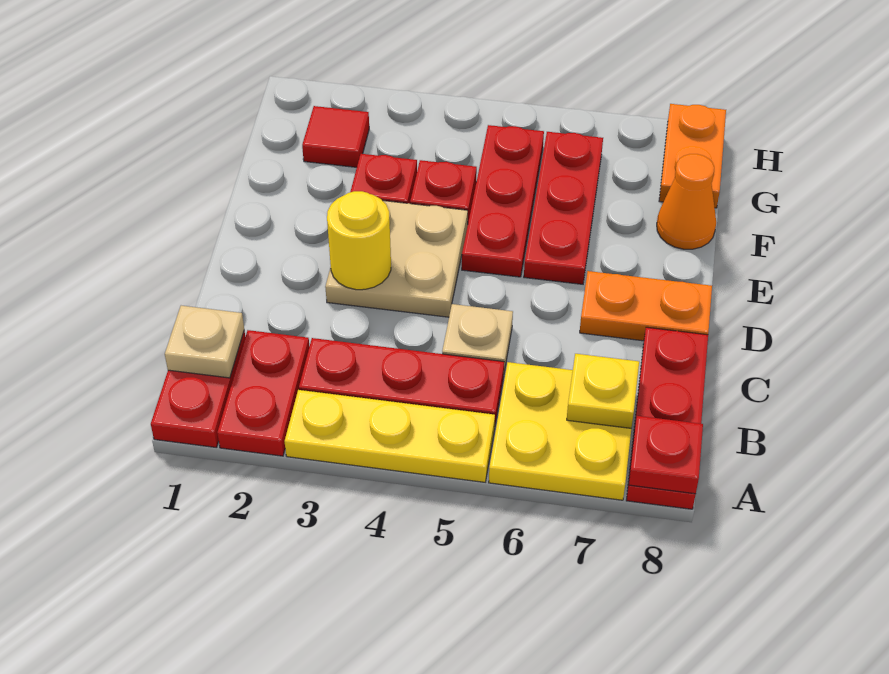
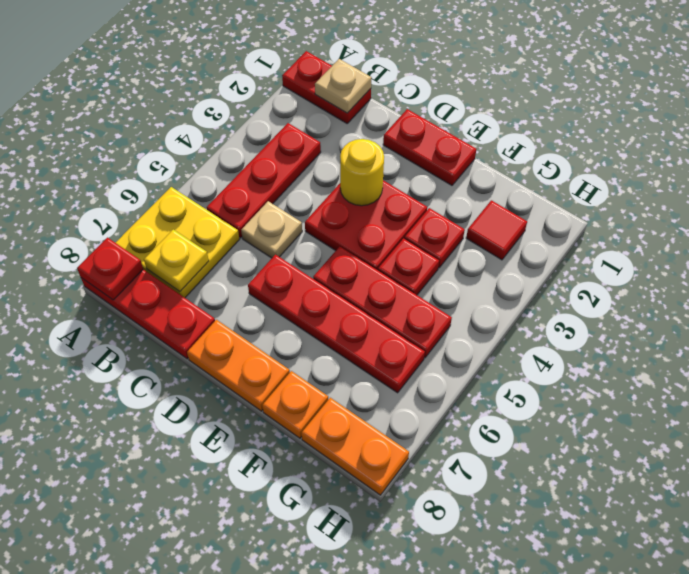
red 1x2 plate [217,330,310,456] -> red 1x2 plate moved to [383,109,476,185]
yellow 1x3 plate [285,390,495,482] -> none
tan 2x2 plate [325,201,468,317] -> red 2x2 plate [305,180,427,270]
orange 1x2 plate [580,271,712,341] -> orange 1x2 plate turned to [187,320,290,411]
red 1x3 plate [524,132,603,284] -> red 1x4 plate [248,254,425,393]
orange 1x1 cone [657,154,716,249] -> orange 1x1 plate [262,371,328,438]

